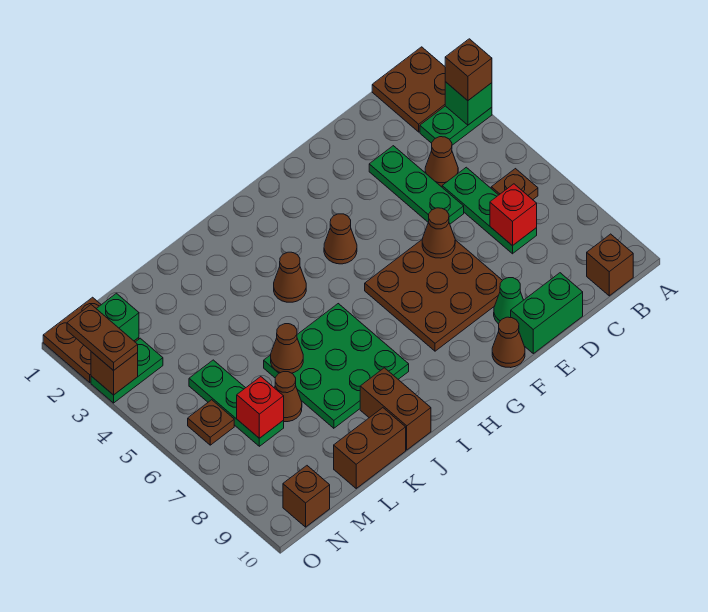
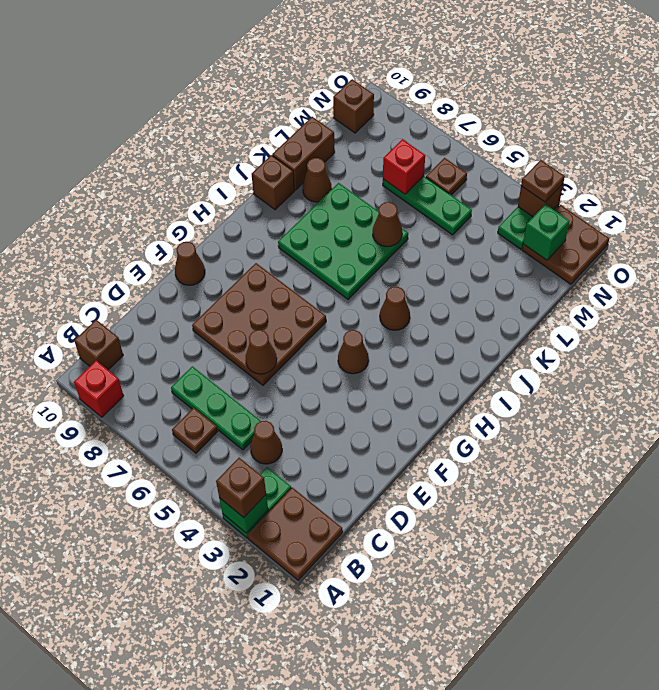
red 1x1 brick [490,184,537,246] -> red 1x1 brick moved to [74,361,124,417]
green 1x3 plate [369,146,464,224] -> none
green 1x2 brick [511,273,583,354] -> none
green 1x1 cone [494,278,523,324] -> none
brown 1x2 brick [360,368,431,450] -> brown 1x1 brick [252,155,295,210]
brown 1x1 cone [274,372,302,422] -> brown 1x1 cone moved to [303,158,332,202]
brown 1x2 plate [67,305,138,371] -> brown 1x1 plate [521,160,565,202]

